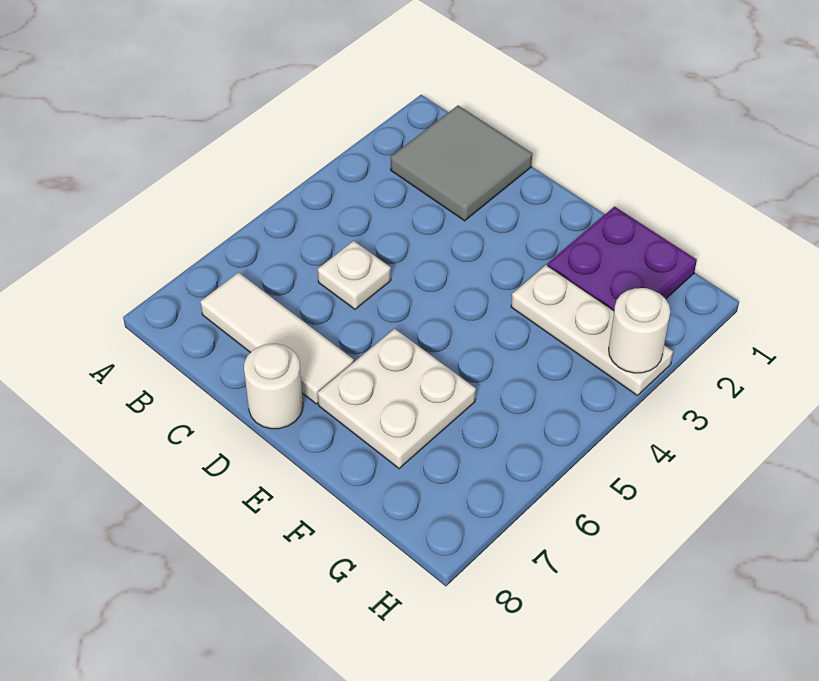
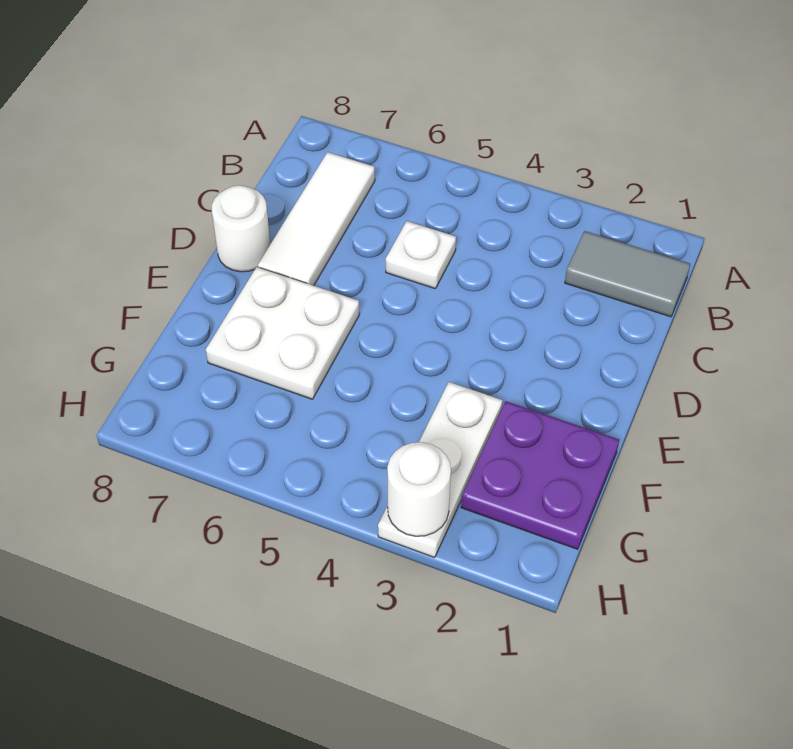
grey 2x2 tile [390,106,532,221] -> grey 1x2 tile [565,231,690,317]

